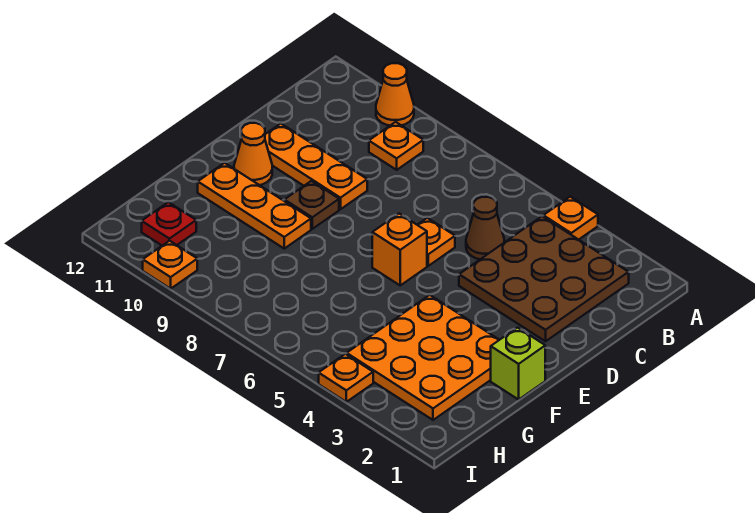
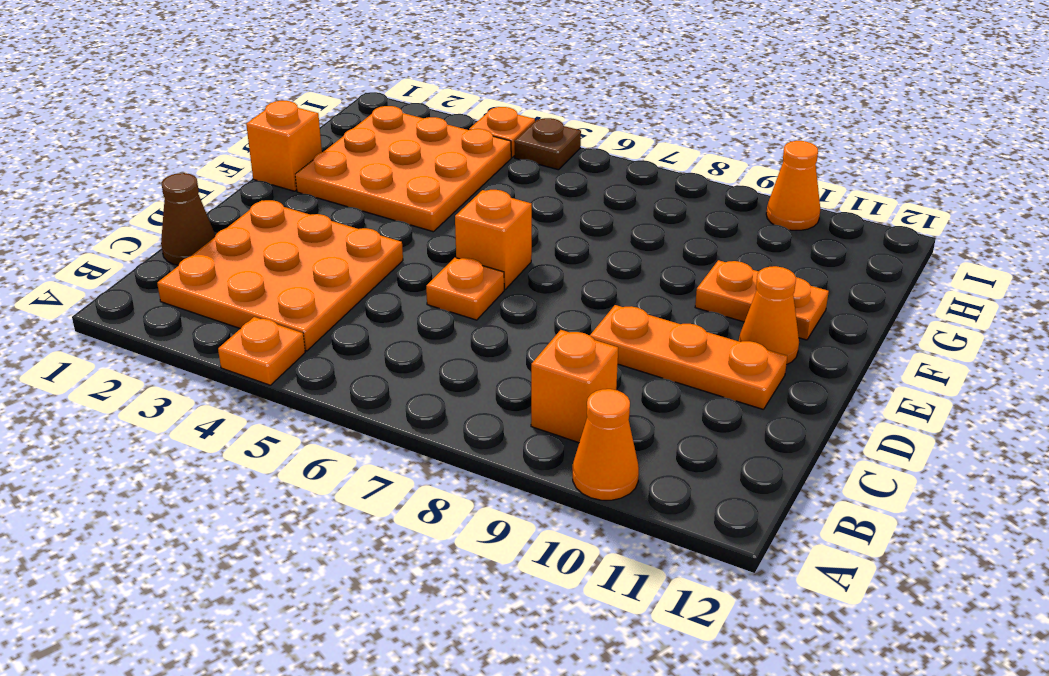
brown 3x3 plate [459,216,629,341] -> orange 3x3 plate [157,200,403,351]
orange 1x1 plate [369,122,423,170] -> orange 1x1 brick [531,330,618,443]
brown 1x1 cone [466,197,504,259] -> brown 1x1 cone moved to [161,173,215,265]
brown 1x1 plate [285,181,339,229] -> brown 1x1 plate moved to [514,118,581,170]
lime 1x1 brick [491,328,545,399] -> orange 1x1 brick [246,101,322,191]
orange 1x3 plate [198,163,311,248] -> orange 1x2 plate [695,260,829,340]
red 1x1 plate [142,202,196,246] -> none
orange 1x1 plate [143,241,197,289] -> orange 1x1 cone [766,141,820,230]

